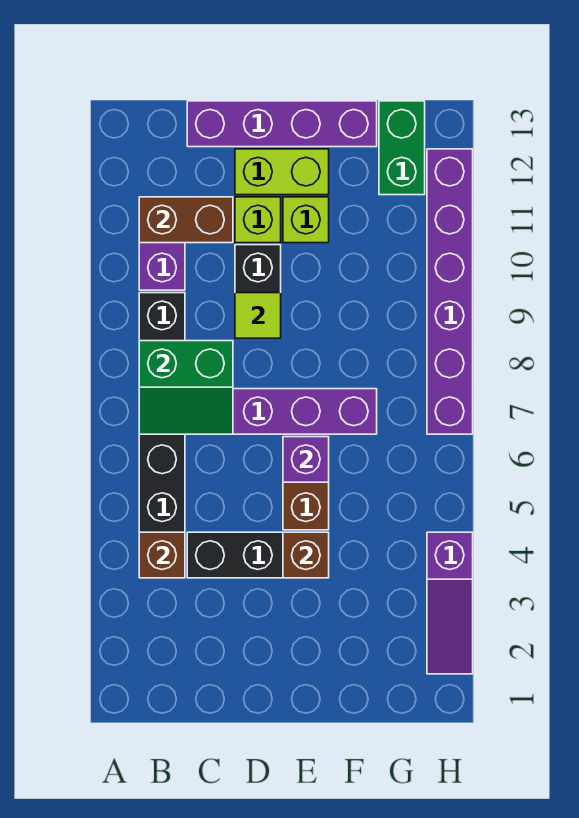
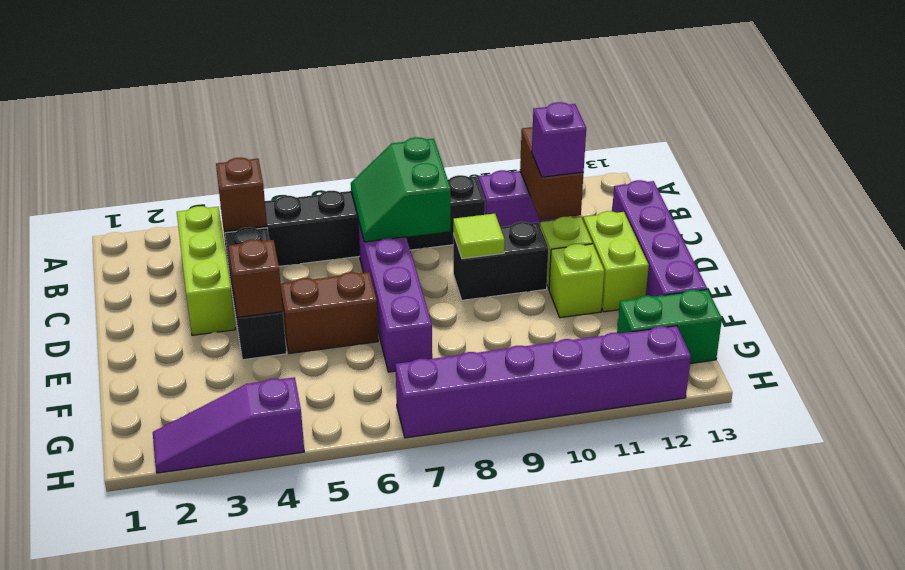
none -> lime 1x3 brick [177,206,236,335]
purple 1x1 brick [283,437,329,482] -> purple 1x1 brick moved to [532,102,586,177]

